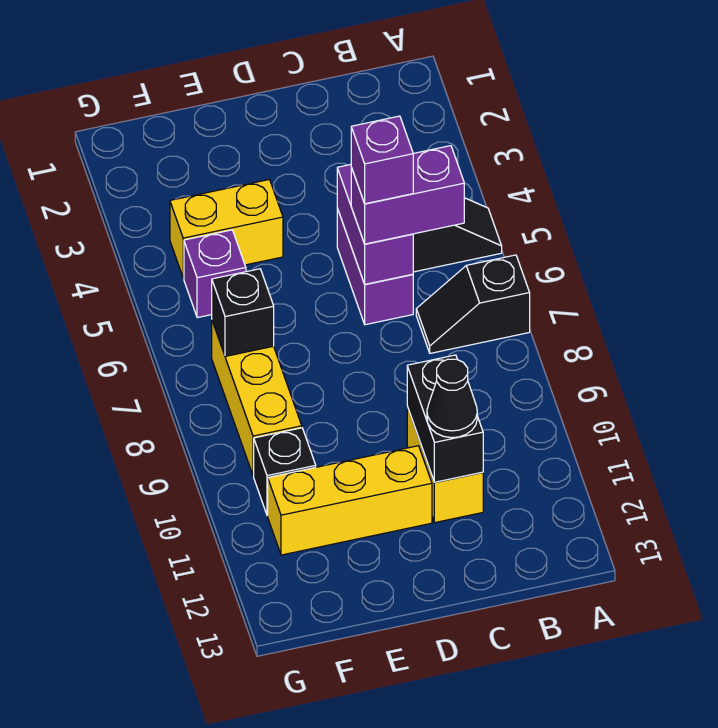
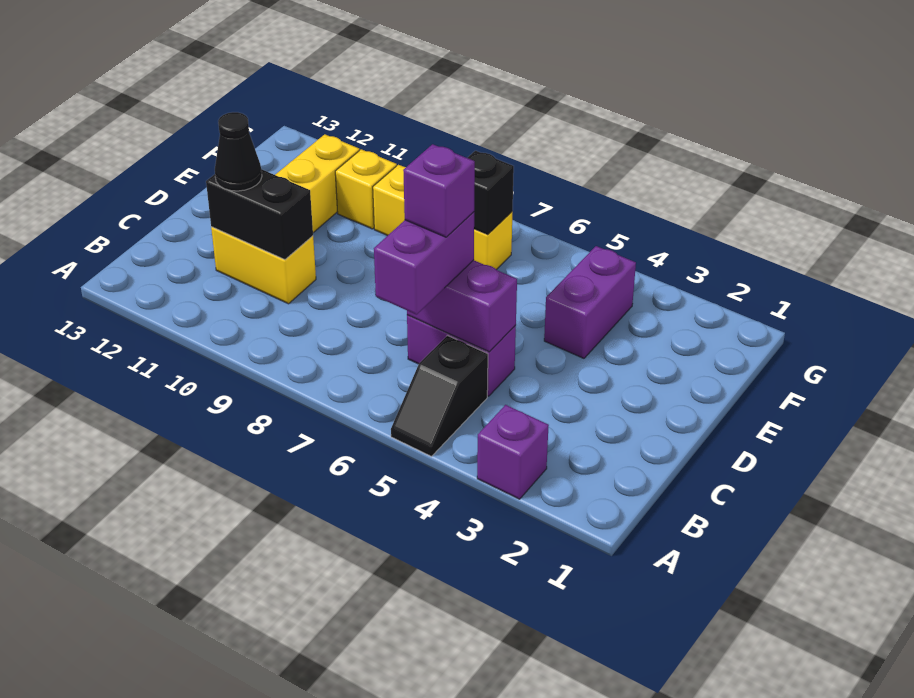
black 1x2 slope [416,255,530,353] -> none
yellow 1x2 brick [170,180,283,278] -> purple 1x2 brick [544,246,636,358]
purple 1x1 brick [184,230,246,318] -> purple 1x1 brick moved to [477,405,549,499]
black 1x1 brick [254,428,316,515] -> yellow 1x1 brick [335,149,397,229]

